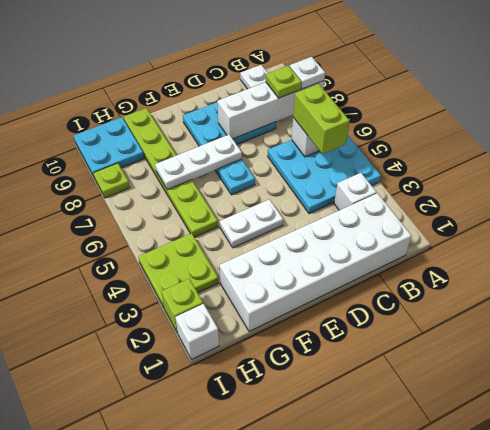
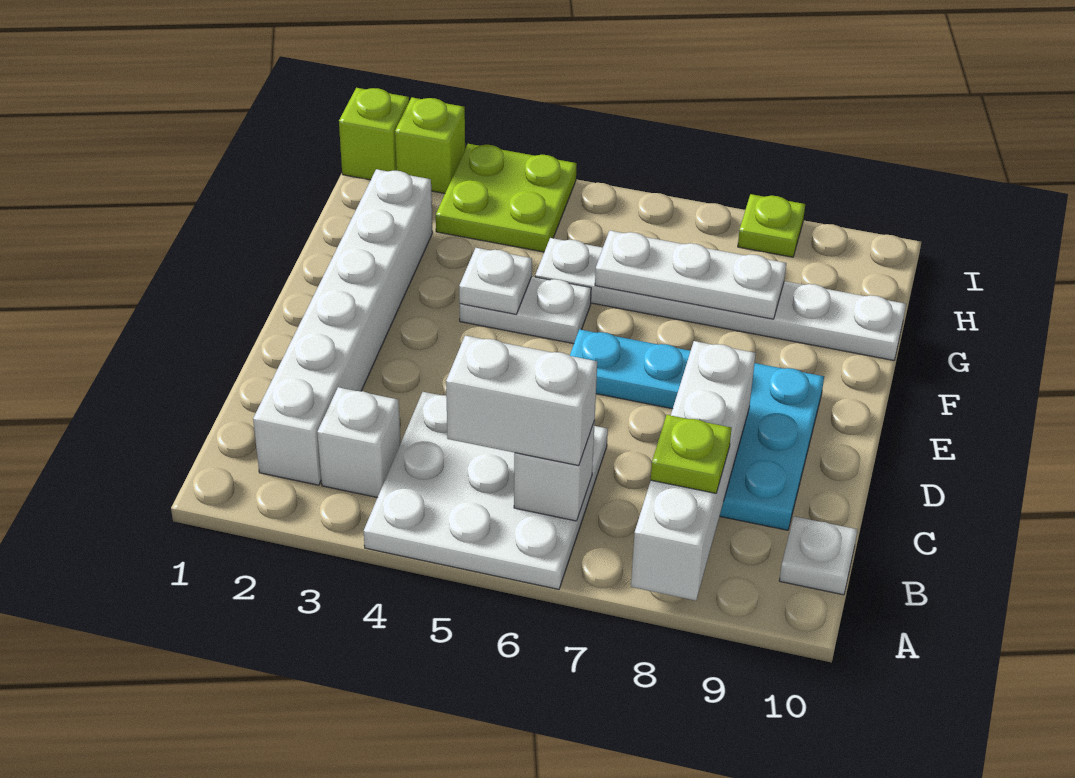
cyan 3x3 plate [268,135,381,214] -> white 3x3 plate [364,392,608,589]
white 1x1 plate [290,57,325,89] -> white 1x1 plate moved to [459,248,532,314]
white 2x6 brick [220,193,412,331] -> white 1x6 brick [253,169,433,485]
lime 1x2 brick [293,84,350,154] -> white 1x2 brick [446,336,597,466]
white 1x2 plate [220,199,283,248] -> white 1x2 plate turned to [460,277,591,344]
white 1x3 plate [155,135,242,190] -> white 1x3 plate turned to [595,231,786,319]
lime 1x6 plate [123,108,218,237] -> white 1x6 plate [535,238,906,360]
cyan 2x2 plate [74,117,144,177] -> none
white 1x1 brick [175,304,219,360] -> lime 1x1 brick [339,88,409,180]

